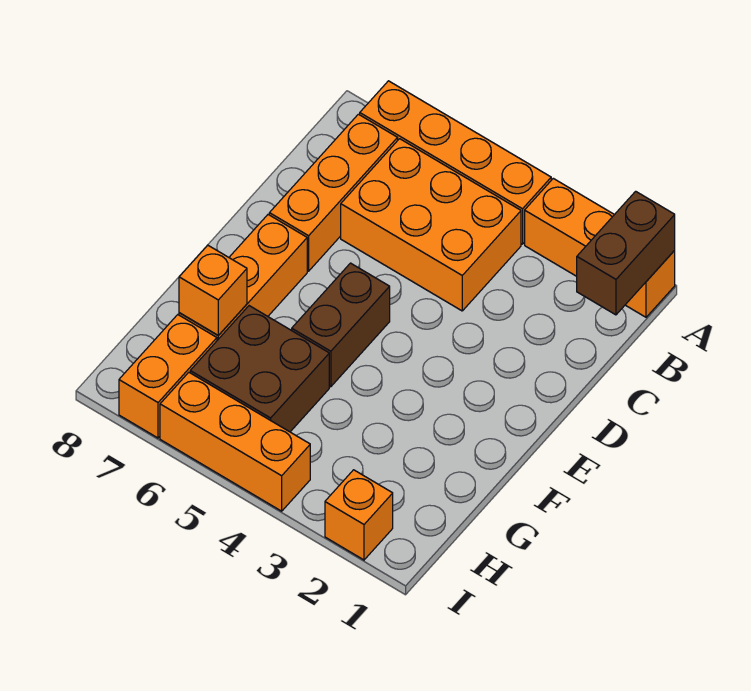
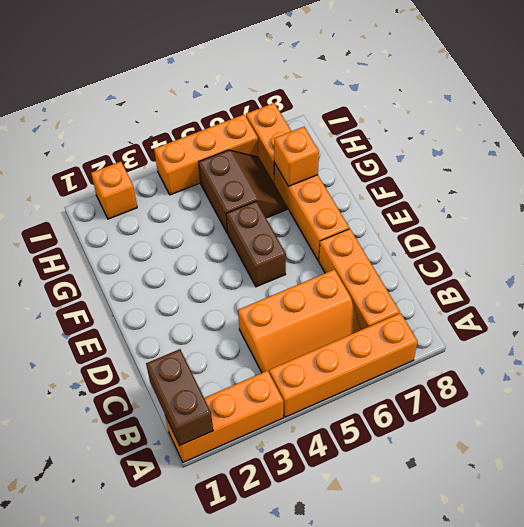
orange 2x3 brick [341,139,521,311] -> orange 2x3 slope [238,269,361,373]
brown 2x2 brick [190,306,329,432] -> brown 2x2 slope [199,150,287,234]

